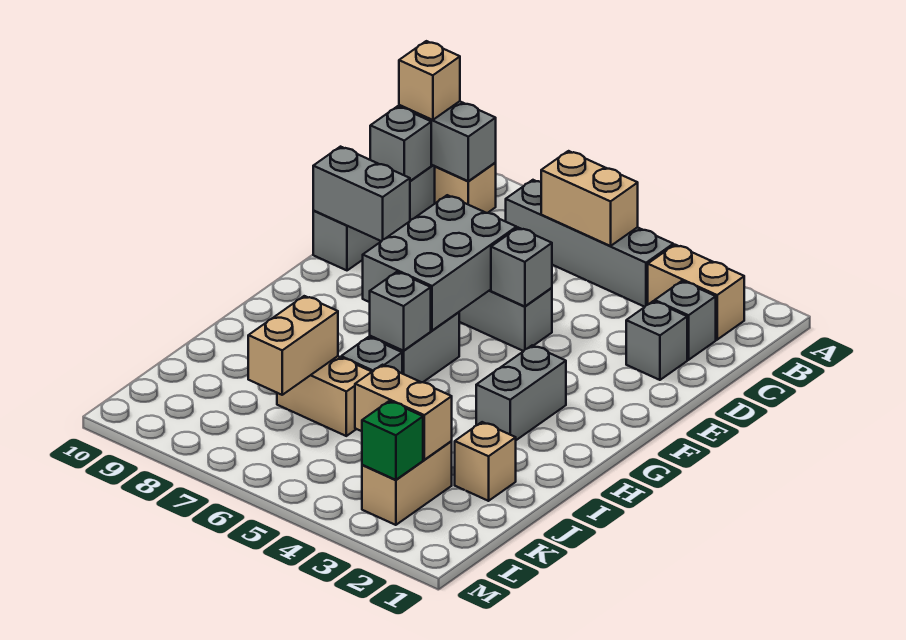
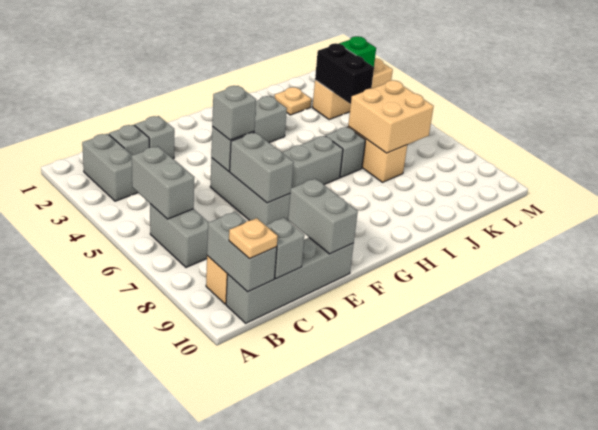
tan 1x2 brick [648,245,744,340] -> grey 1x2 brick [82,134,138,201]
grey 1x4 brick [506,180,673,307] -> grey 1x2 brick [150,204,209,268]
tan 1x2 brick [541,151,638,246] -> grey 1x2 brick [132,146,194,219]
tan 1x1 brick [399,41,460,120] -> tan 1x1 plate [229,218,278,259]
grey 2x3 brick [363,195,517,331] -> grey 1x2 brick [230,132,294,203]
grey 1x1 brick [370,272,431,351] -> grey 1x1 brick moved to [212,86,256,140]
tan 1x1 brick [455,422,516,501] -> tan 1x1 plate [275,87,311,115]
tan 1x2 brick [248,296,338,395] -> tan 2x2 brick [348,80,434,153]
tan 1x2 brick [362,441,452,525] -> tan 1x3 brick [312,58,393,120]
tan 1x2 brick [355,365,452,460] -> black 1x2 brick [315,43,374,104]

